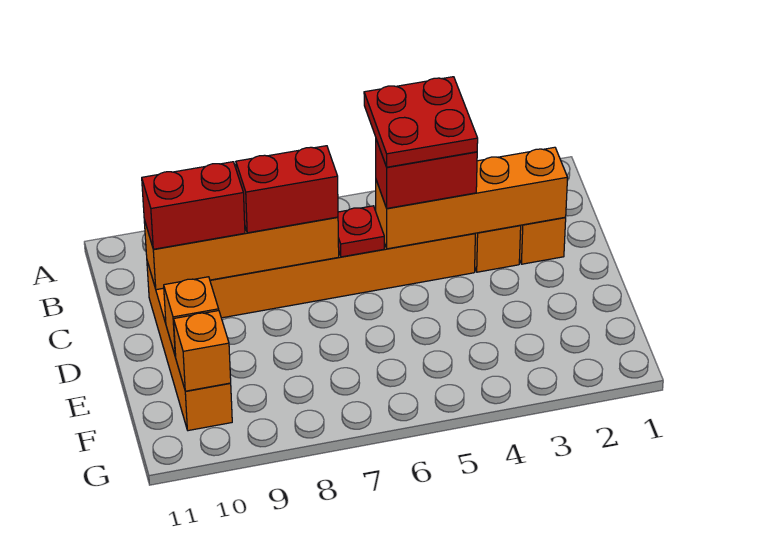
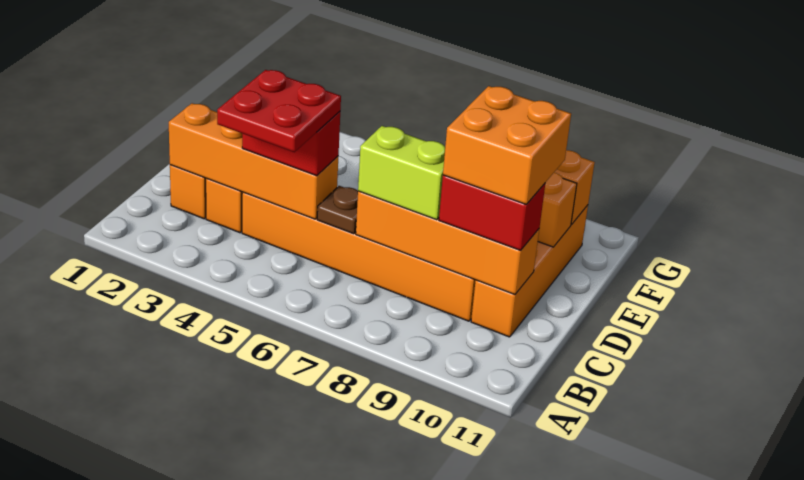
red 1x1 plate [338,206,384,257] -> brown 1x1 plate [317,186,358,234]
red 1x2 brick [236,146,338,233] -> lime 1x2 brick [358,126,445,220]
none -> orange 2x2 brick [443,86,571,204]

